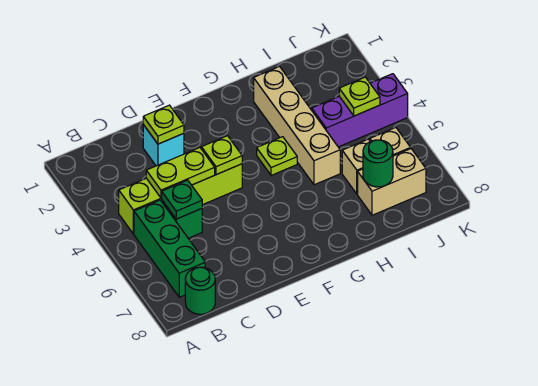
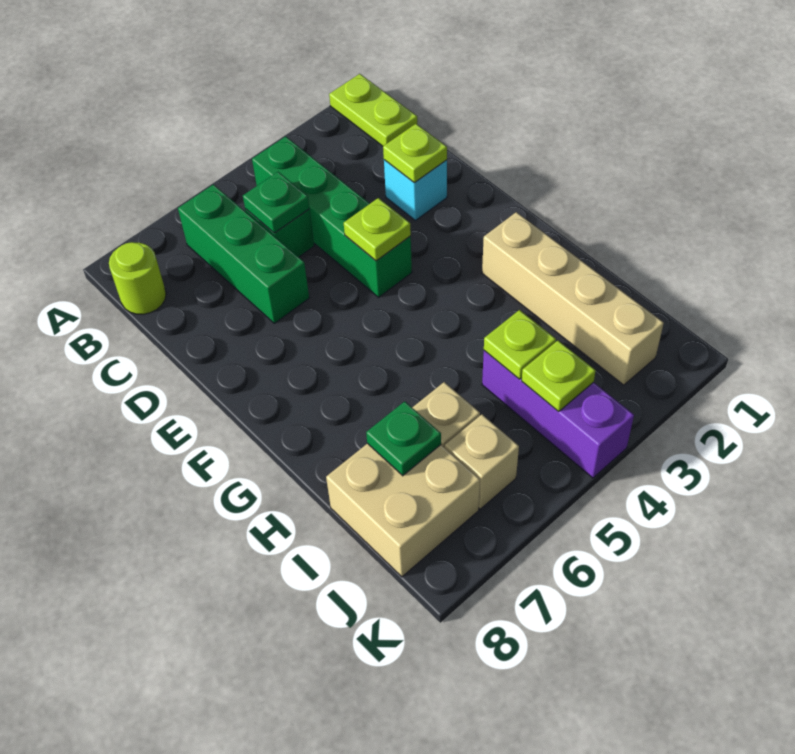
lime 1x4 brick [119,164,242,234] -> green 1x4 brick [252,137,412,297]
green 1x3 brick [134,200,205,297] -> green 1x3 brick turned to [178,184,309,323]
green 1x1 round brick [185,267,215,314] -> lime 1x1 round brick [109,242,166,314]
lime 1x2 plate [146,148,215,198] -> lime 1x2 plate moved to [329,74,417,146]
lime 1x1 plate [257,137,297,175] -> lime 1x1 plate moved to [484,310,556,379]
tan 1x4 brick [254,67,340,185] -> tan 1x4 brick turned to [482,212,664,385]
tan 1x2 brick [358,149,426,215] -> tan 2x2 brick [326,443,480,577]
green 1x1 round brick [363,140,393,187] -> green 1x1 plate [366,401,441,476]

